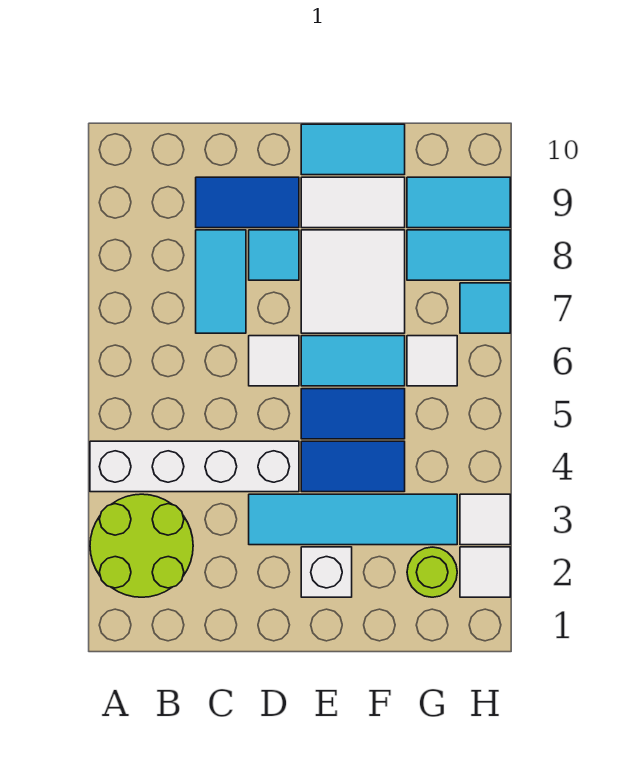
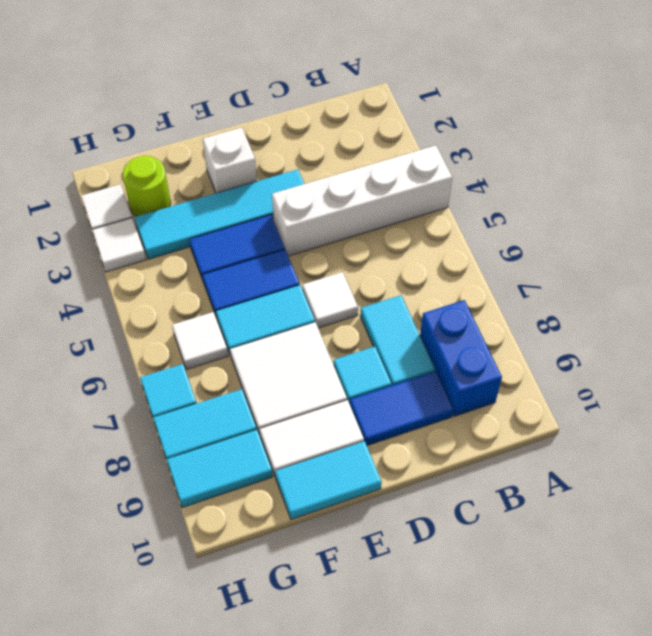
lime 2x2 round brick [90,494,193,597] -> none
none -> blue 1x2 brick [420,300,502,416]

